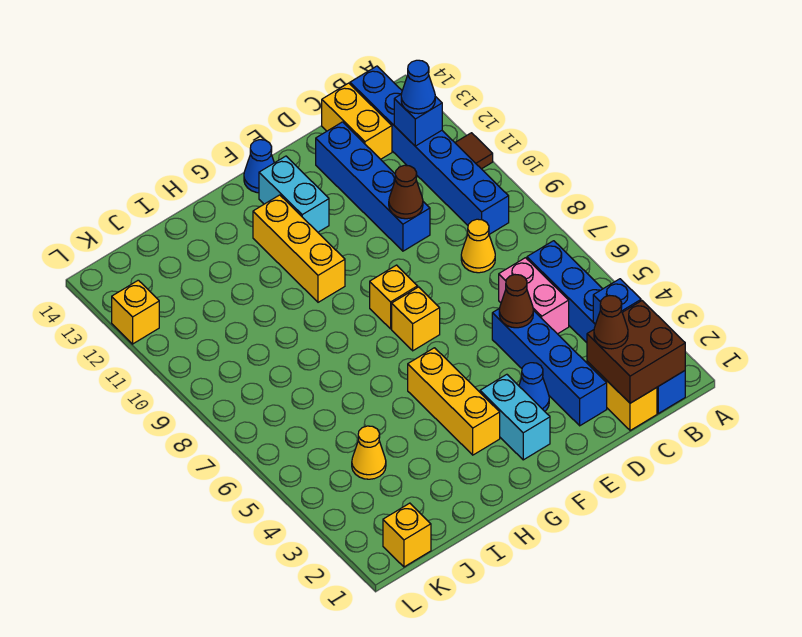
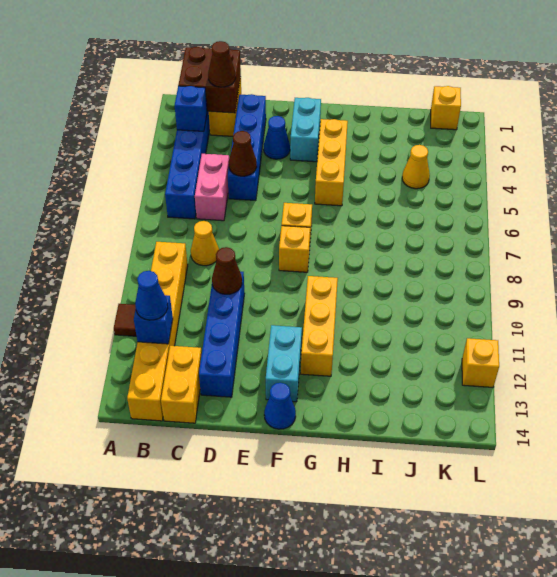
blue 1x6 brick [350,66,509,234] -> yellow 1x6 brick [127,242,188,421]

